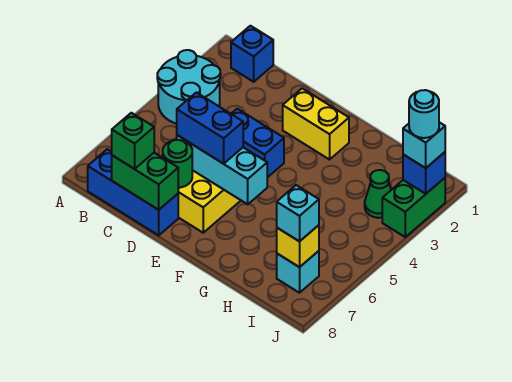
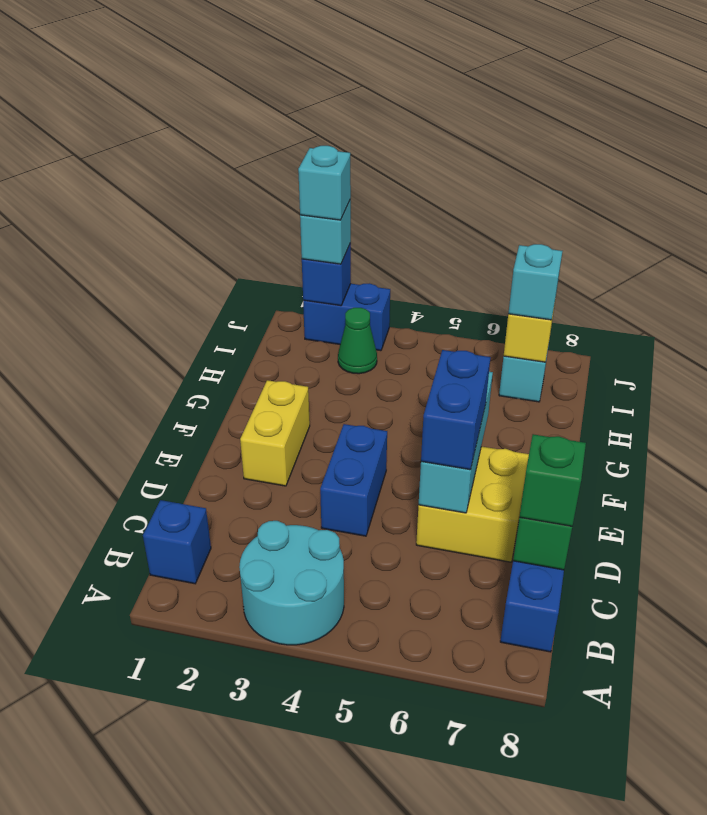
green 1x1 round brick [163,140,192,188] -> none
green 1x2 brick [382,178,445,237] -> blue 1x2 brick [303,283,390,351]
cyan 1x1 round brick [409,90,439,138] -> cyan 1x1 brick [298,146,351,220]

